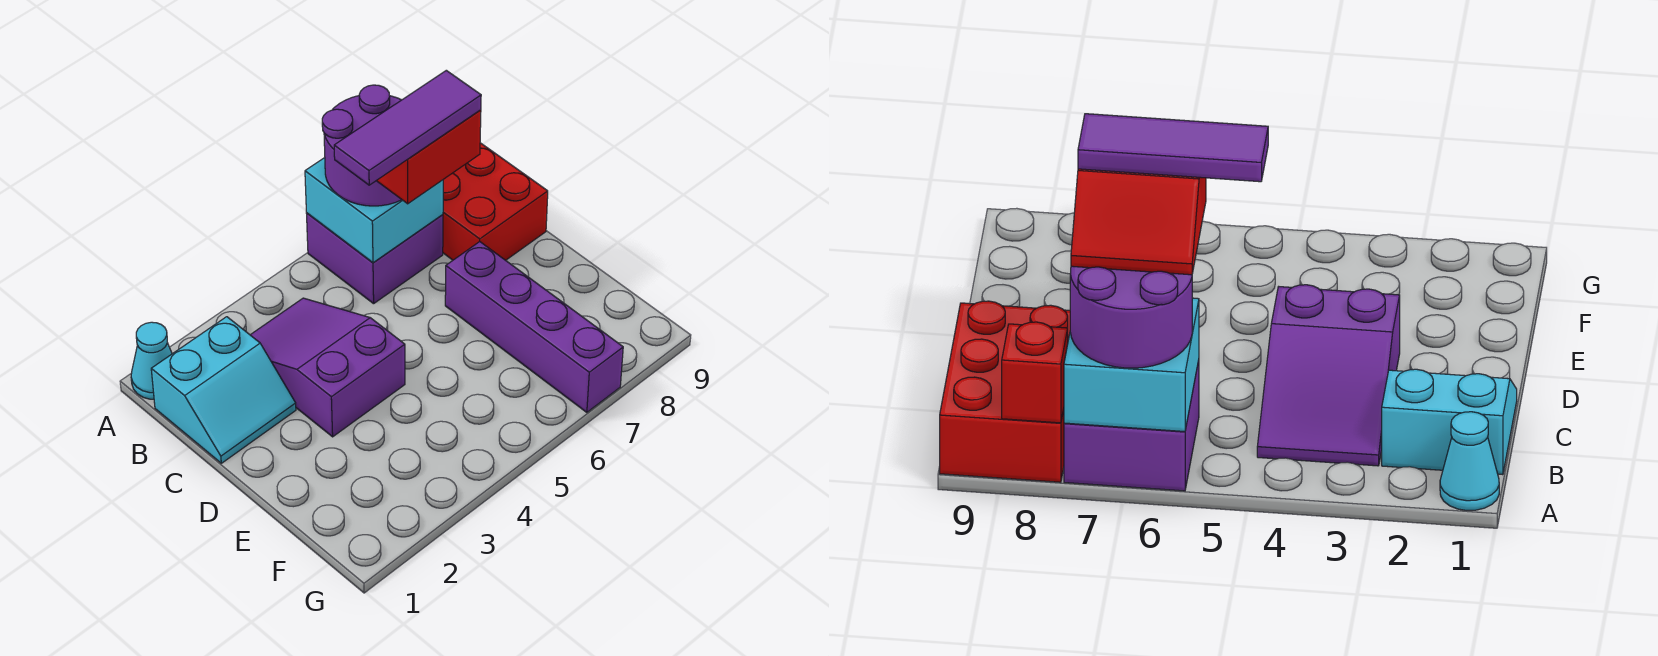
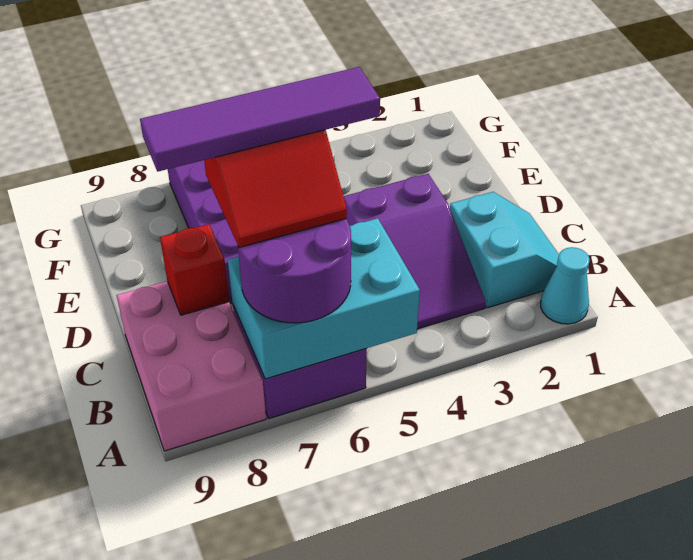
cyan 2x2 brick [305,158,443,263] -> cyan 2x3 brick [228,218,420,379]
red 2x3 brick [443,143,548,260] -> pink 2x3 brick [117,281,266,451]
red 1x1 brick [1002,322,1068,423] -> red 1x1 brick moved to [160,224,229,315]
cyan 2x2 slope [151,317,296,463] -> cyan 2x2 slope turned to [450,192,559,308]
purple 1x3 tile [334,70,481,185] -> purple 1x4 tile [140,67,380,172]

